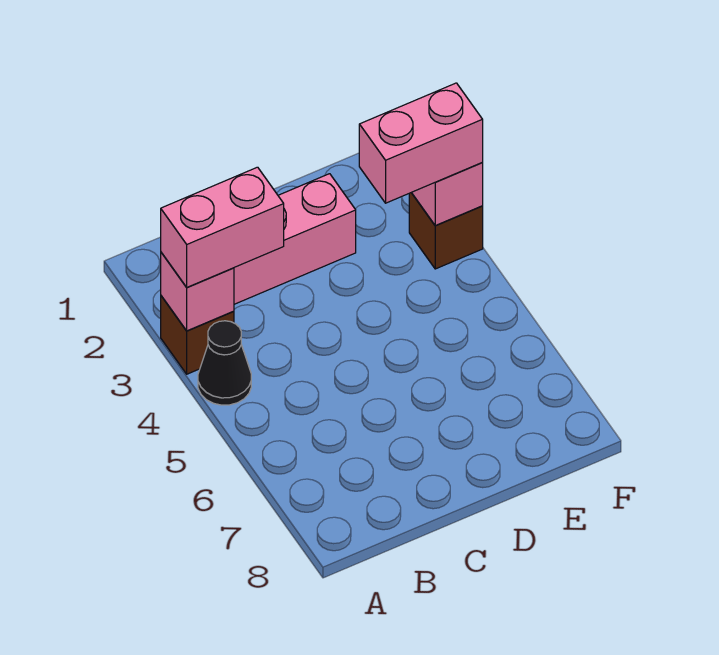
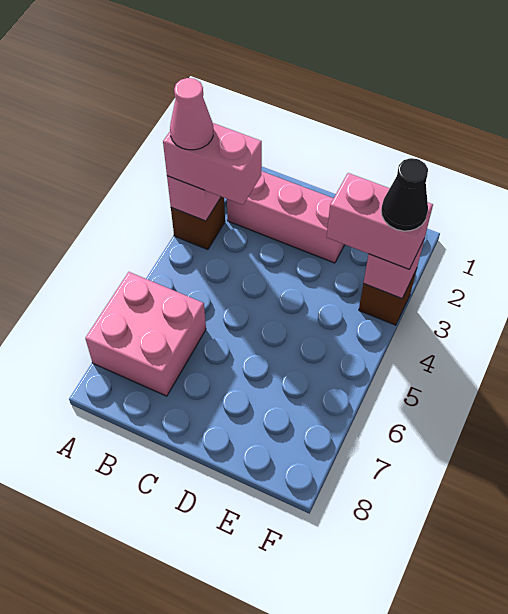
none -> pink 1x1 cone [170,78,213,150]
black 1x1 cone [198,321,251,405] -> black 1x1 cone moved to [381,158,428,231]
none -> pink 2x2 brick [85,272,206,396]

